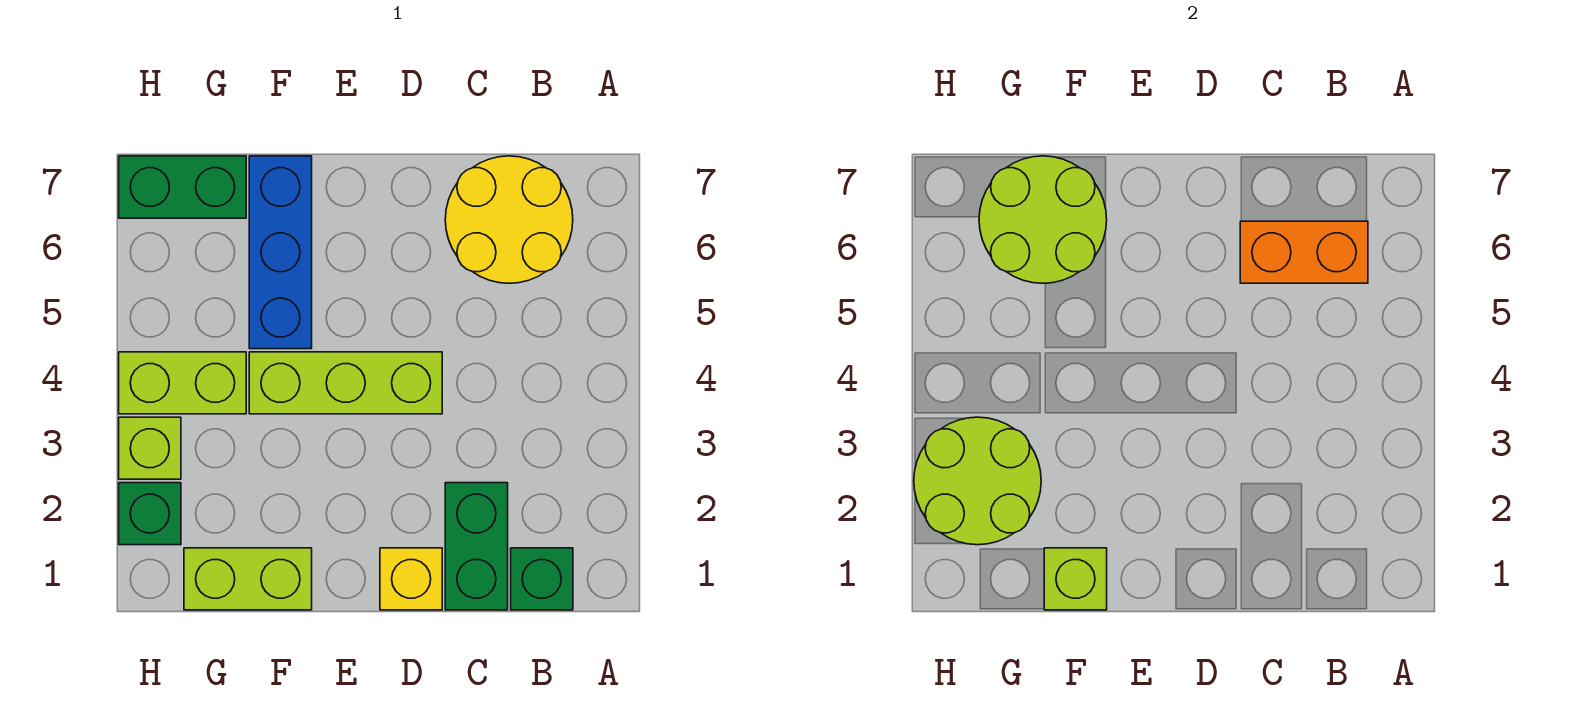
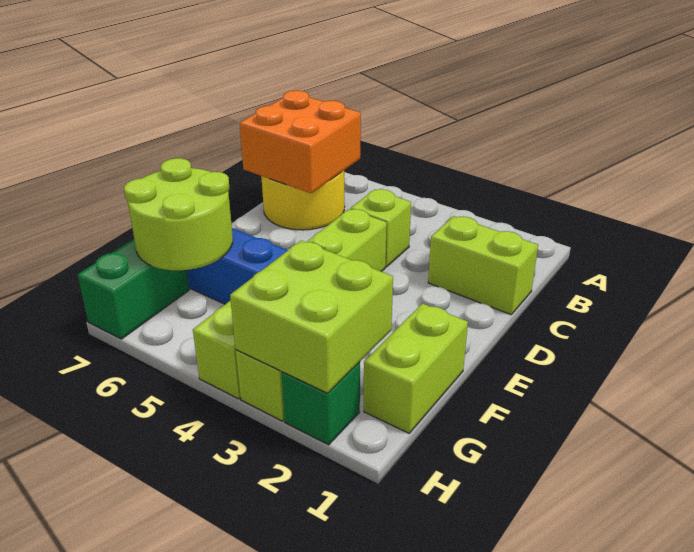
green 1x1 brick [511,548,573,610] -> none
orange 1x2 brick [1240,221,1368,283] -> orange 2x2 brick [240,90,361,193]
green 1x2 brick [445,483,508,610] -> lime 1x2 brick [428,216,538,315]
yellow 1x1 brick [380,548,442,610] -> none
lime 1x1 brick [1044,548,1107,610] -> lime 1x1 brick moved to [351,189,411,267]
lime 2x2 round brick [914,417,1041,545] -> lime 2x2 brick [230,241,393,393]

